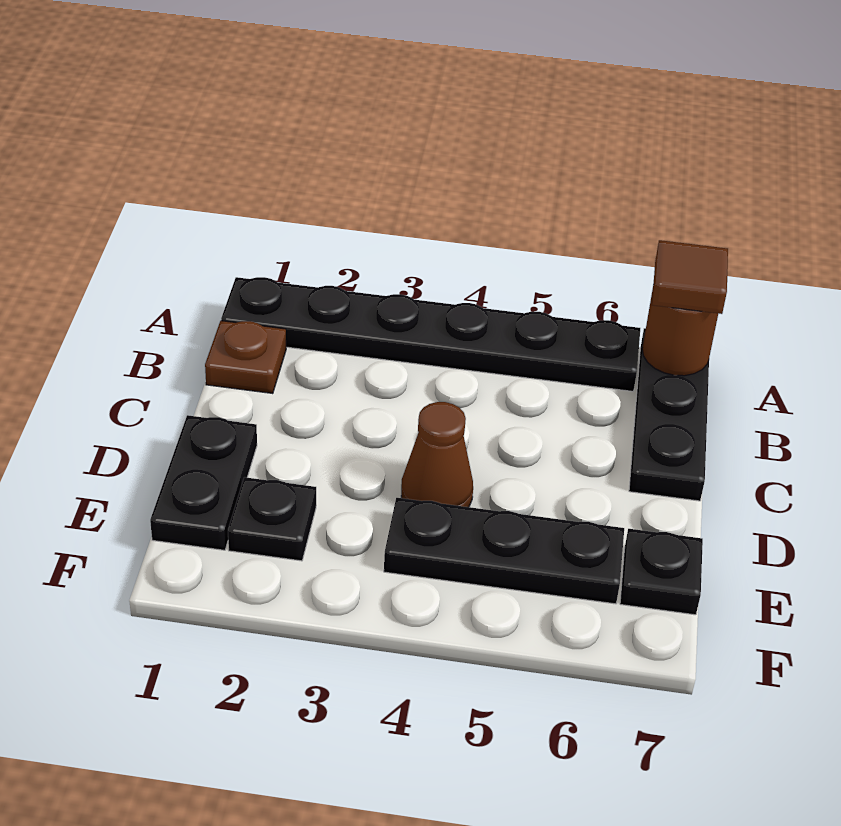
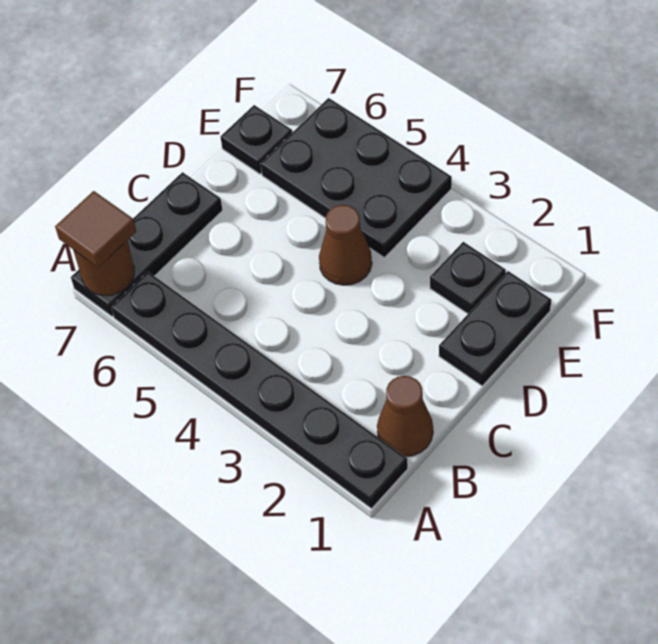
brown 1x1 plate [205,321,286,394] -> brown 1x1 cone [377,376,433,457]
black 1x3 plate [384,498,624,604] -> black 2x3 plate [261,98,452,258]

